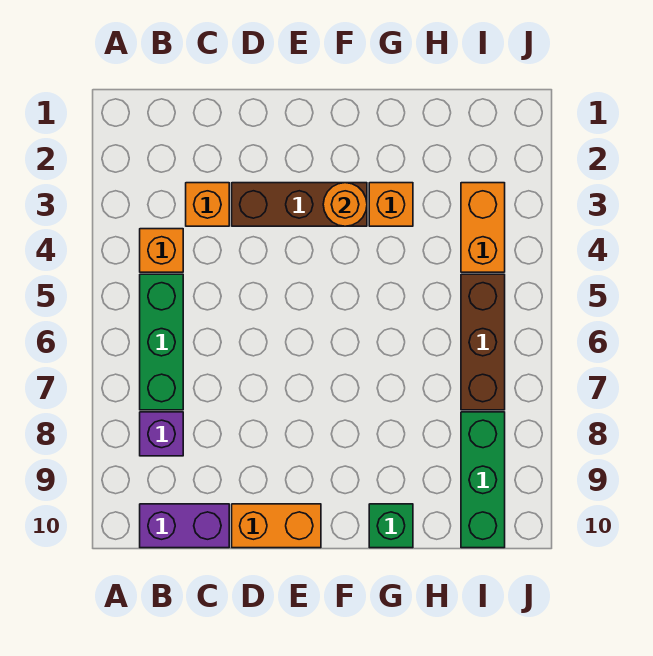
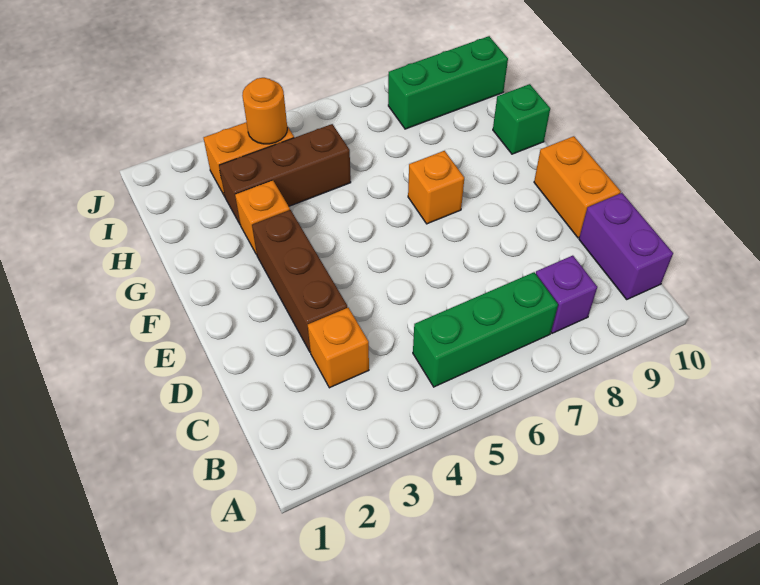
orange 1x1 brick [140,229,183,272] -> orange 1x1 brick moved to [408,151,464,224]
orange 1x1 round brick [323,183,367,226] -> orange 1x1 round brick moved to [242,78,287,144]
brown 1x3 brick [461,274,505,410] -> brown 1x3 brick moved to [219,124,351,225]

